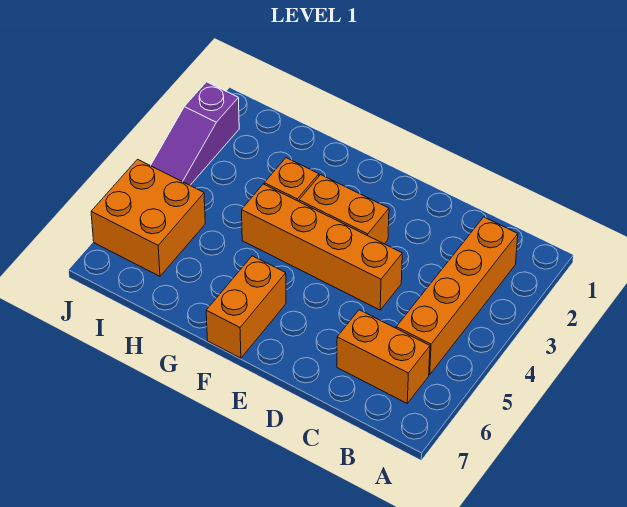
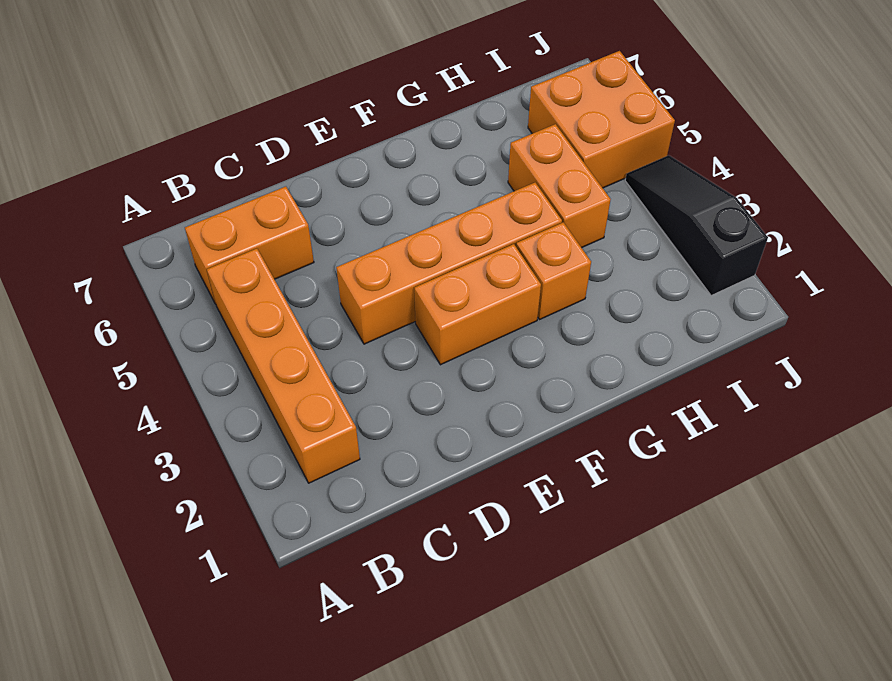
orange 1x2 brick [206,256,286,358] -> orange 1x2 brick moved to [508,124,611,248]
purple 1x3 slope [151,82,239,185] -> black 1x3 slope [625,155,768,295]

